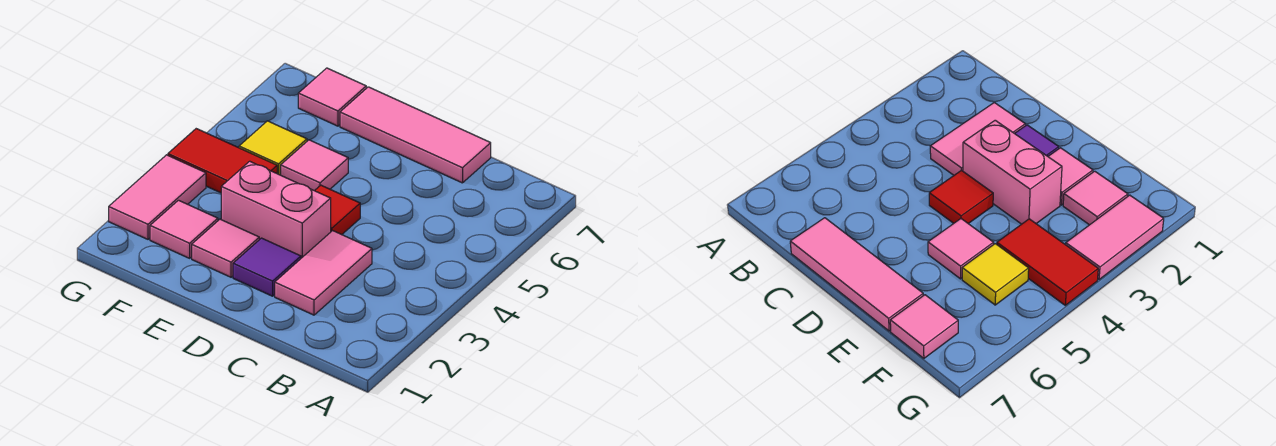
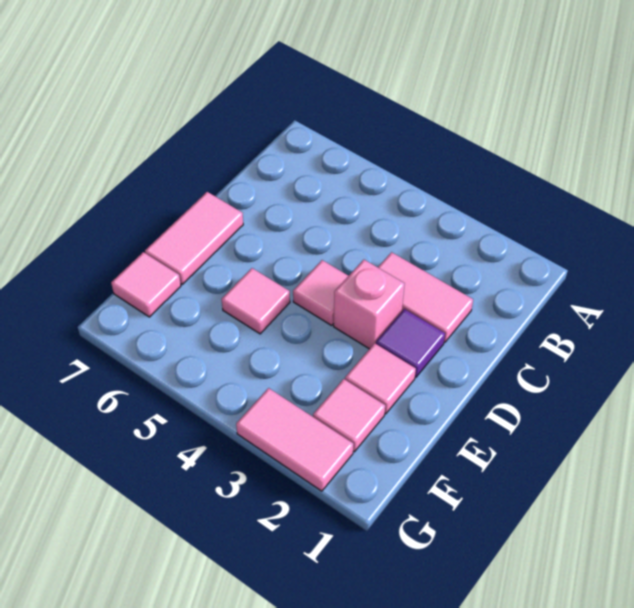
pink 1x3 tile [340,87,491,183] -> pink 1x2 tile [145,192,243,284]
pink 1x2 brick [221,161,331,258] -> pink 1x1 brick [334,260,405,349]
red 1x1 tile [315,185,360,235] -> pink 1x1 tile [293,260,348,325]
red 1x2 tile [168,129,277,193] -> none
yellow 1x1 tile [239,121,307,175] -> none

